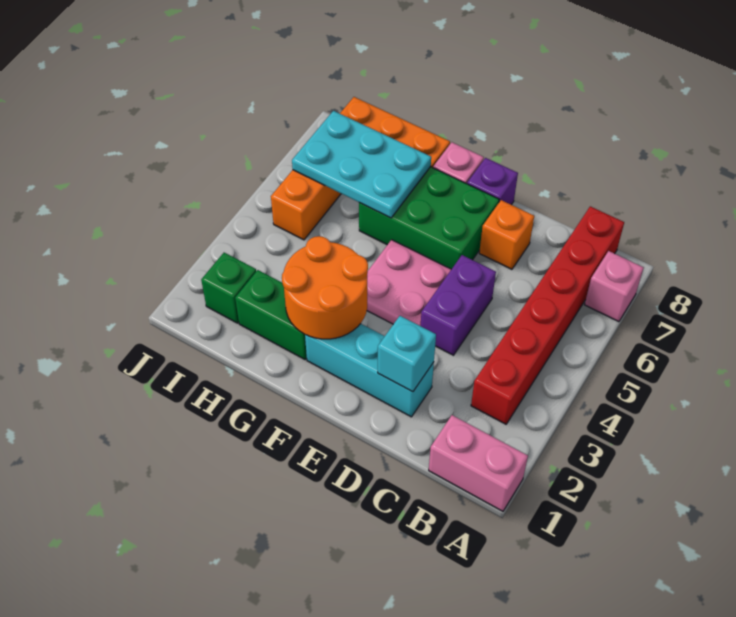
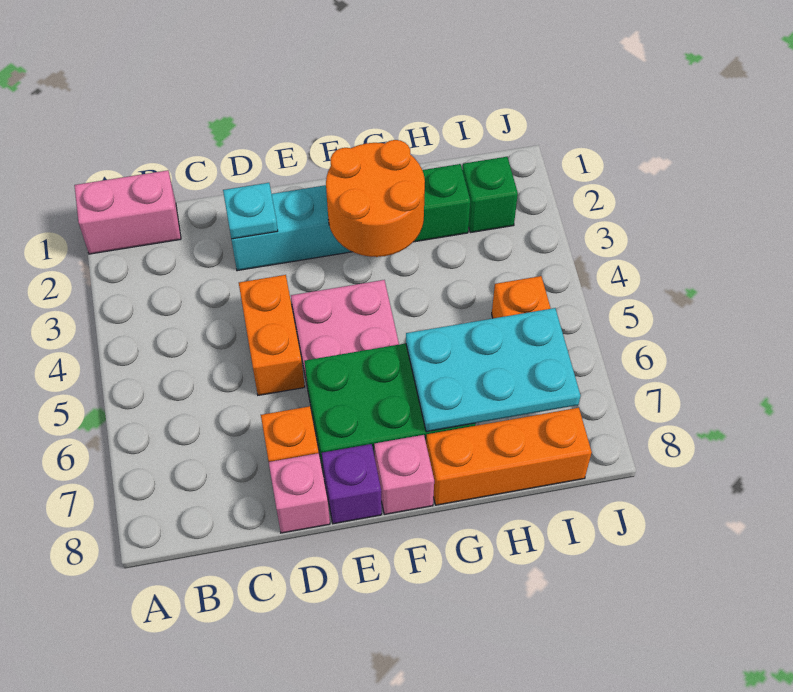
pink 1x1 brick [585,251,644,322] -> pink 1x1 brick moved to [269,453,330,533]
red 1x6 brick [471,206,624,424] -> none
cyan 1x1 brick [378,316,436,392] -> cyan 1x1 plate [223,183,278,239]
purple 1x2 brick [421,255,496,355] -> orange 1x2 brick [239,275,305,395]

